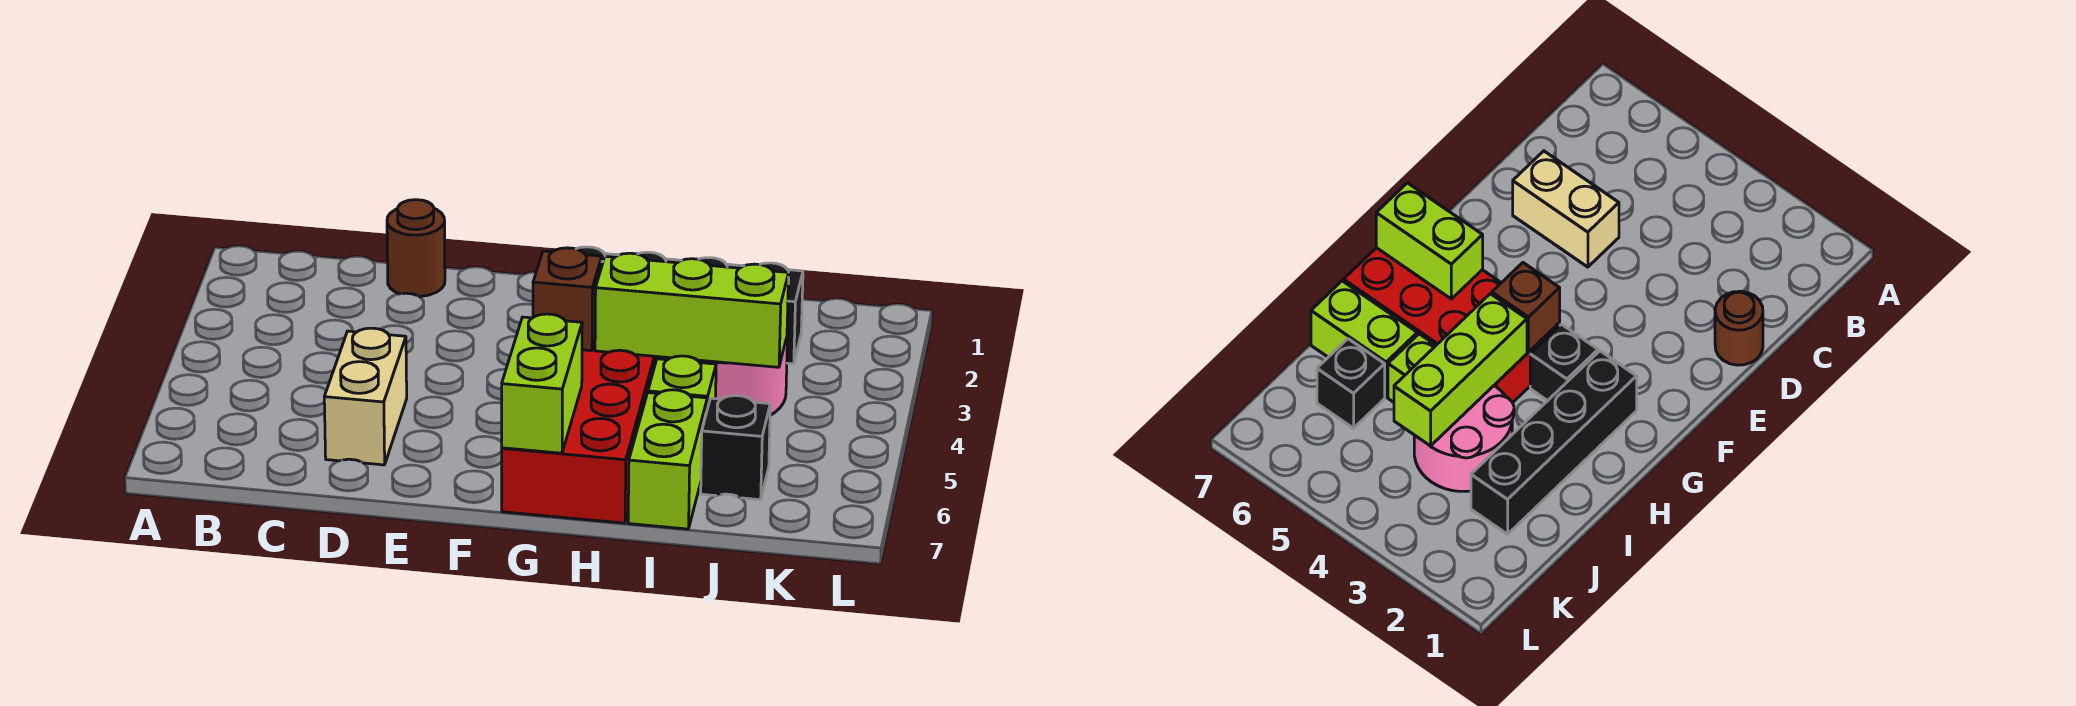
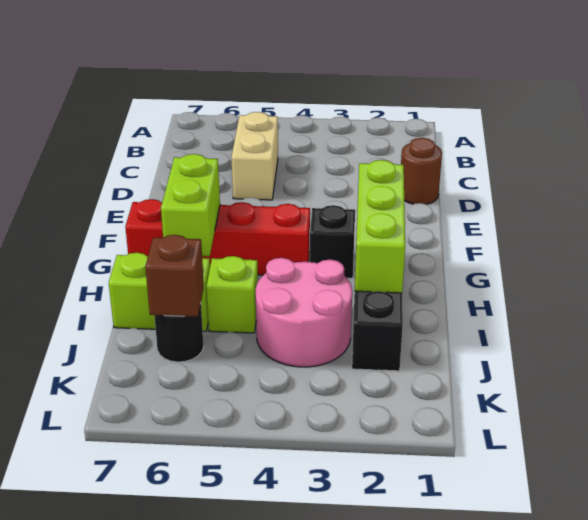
tan 1x2 brick [324,328,407,465] -> tan 1x2 brick turned to [232,112,278,200]
red 2x4 brick [502,342,663,523] -> red 1x4 brick [125,199,310,275]
brown 1x1 brick [533,248,602,351] -> brown 1x1 brick moved to [145,235,204,317]
lime 1x2 brick [502,314,582,453] -> lime 1x2 brick turned to [161,154,220,256]
lime 1x3 brick [595,253,789,367] -> lime 1x3 brick moved to [355,160,405,293]
black 1x1 brick [701,396,770,500] -> black 1x1 round brick [154,304,204,362]

